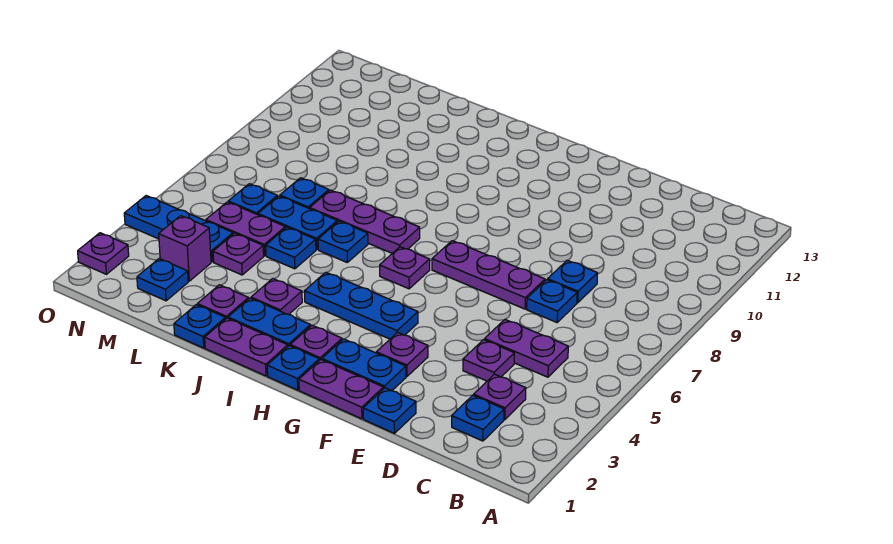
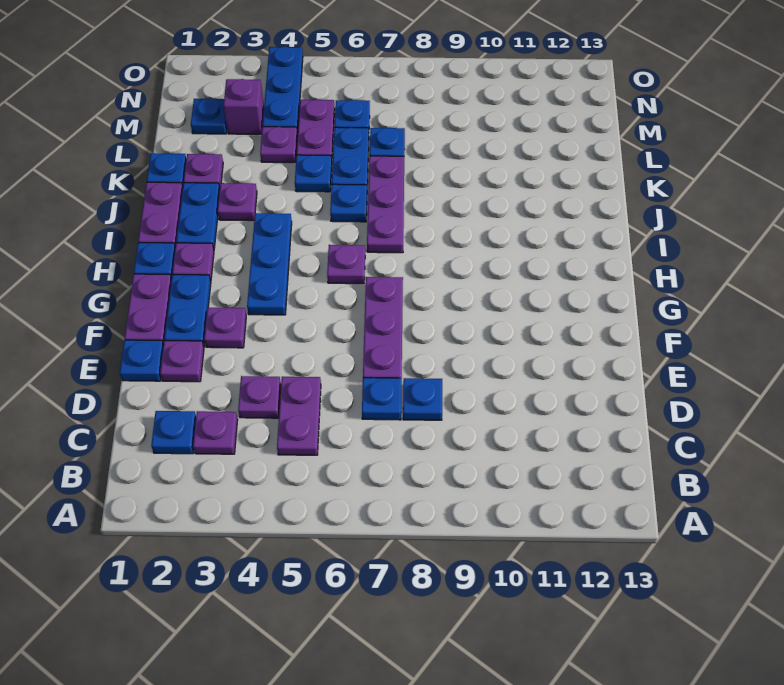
purple 1x1 plate [78,233,129,274] -> purple 1x1 plate moved to [160,341,204,382]

